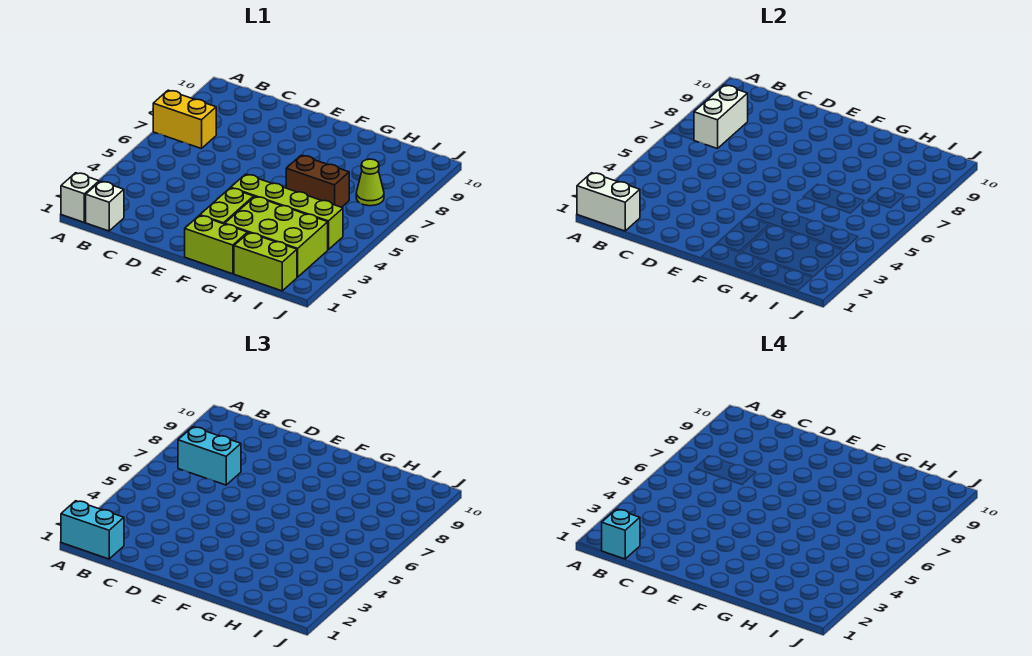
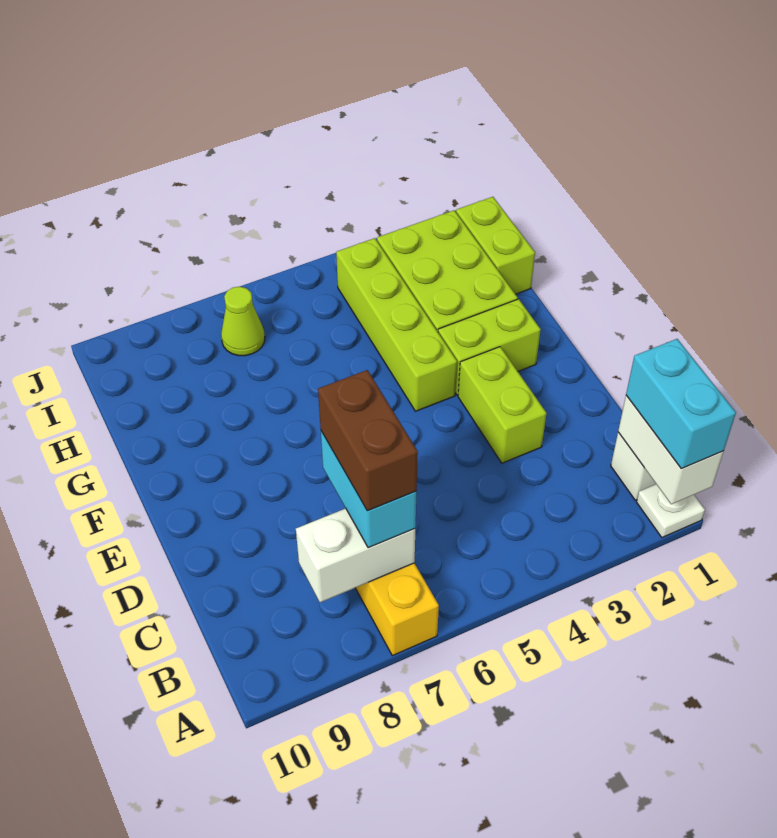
white 1x1 brick [61,173,99,222] -> white 1x1 plate [637,484,705,537]
cyan 1x1 brick [601,509,640,559] -> none
lime 1x2 brick [185,215,248,274] -> lime 1x2 brick moved to [458,347,547,463]
brown 1x2 brick [286,155,349,207] -> brown 1x2 brick moved to [318,370,418,511]

